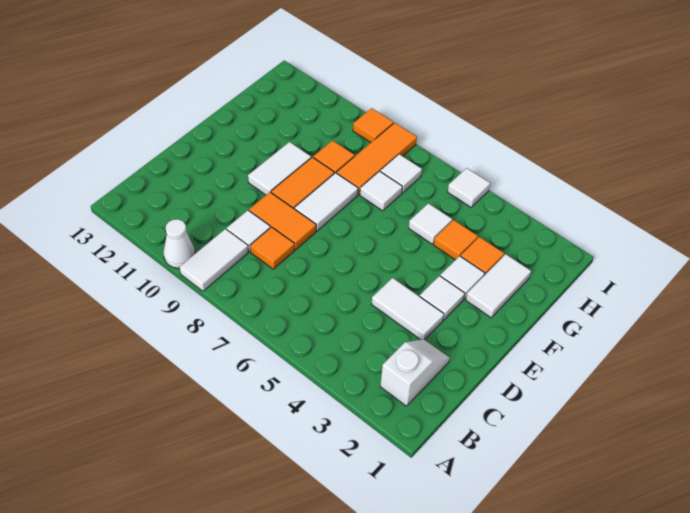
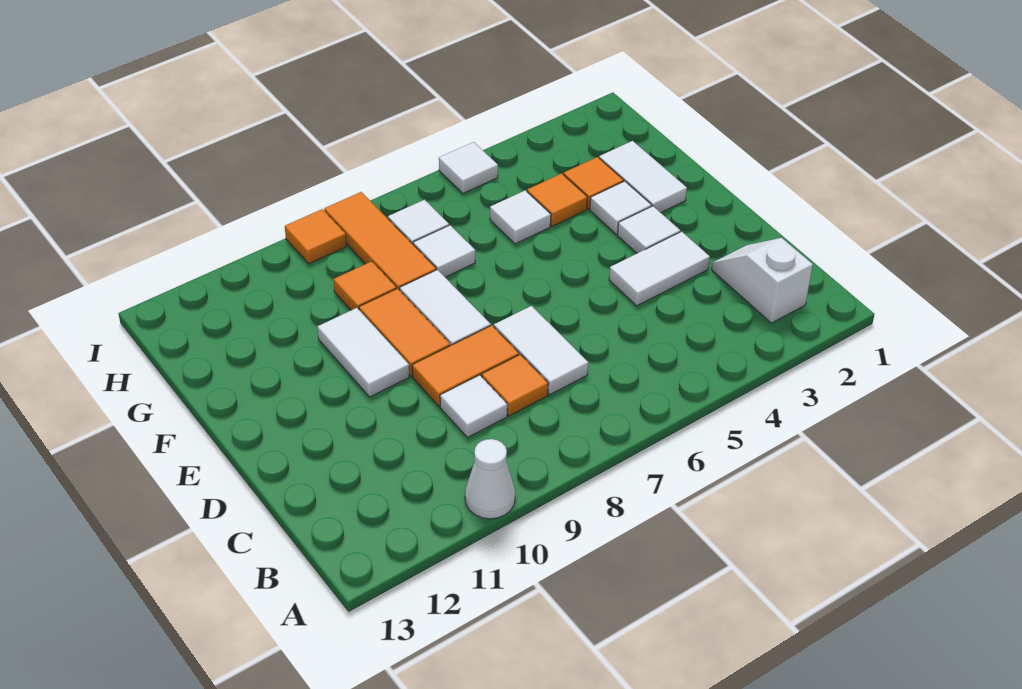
white 1x2 tile [180,229,248,291] -> white 1x2 tile moved to [494,306,588,395]

